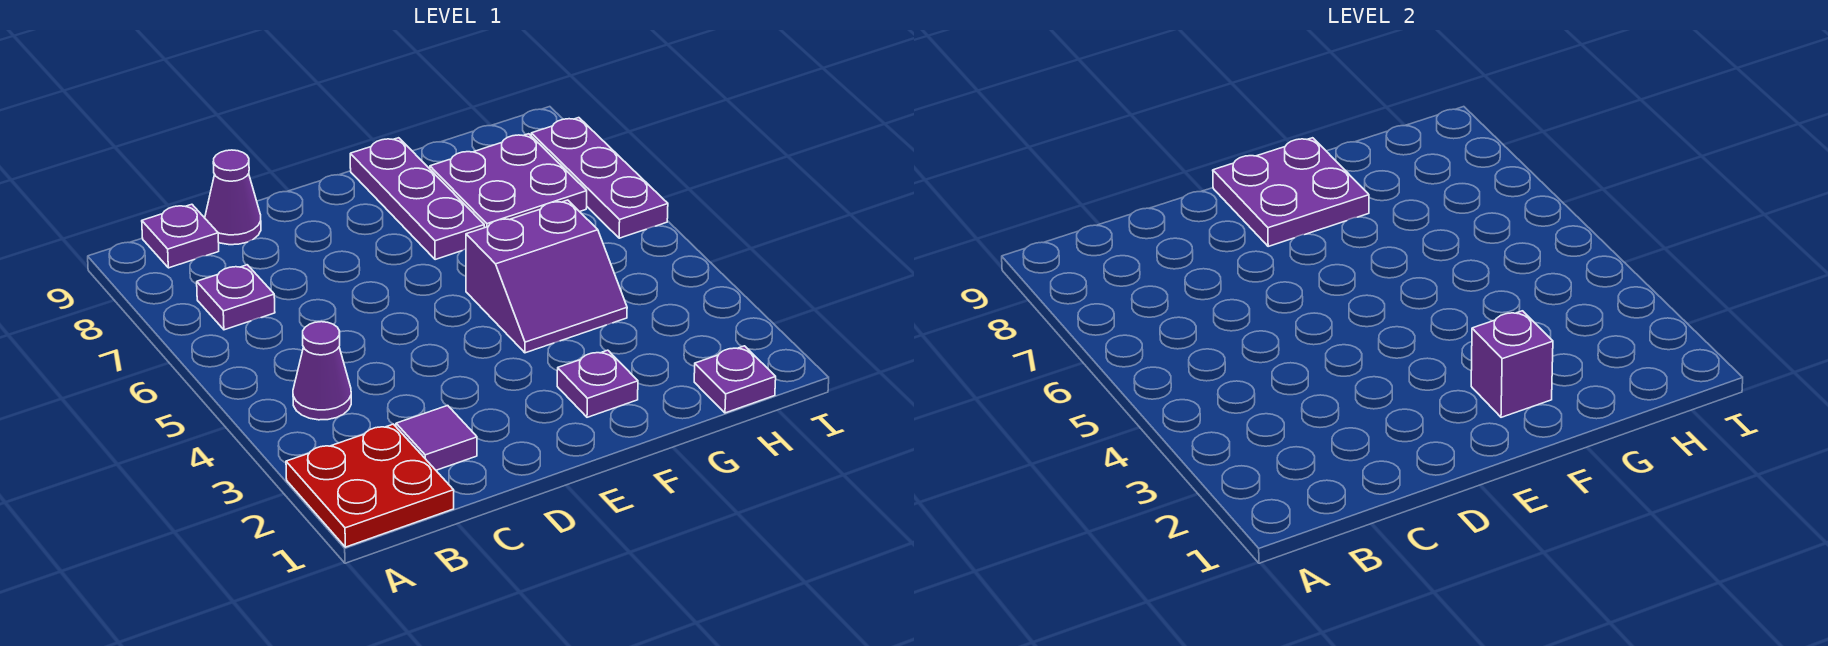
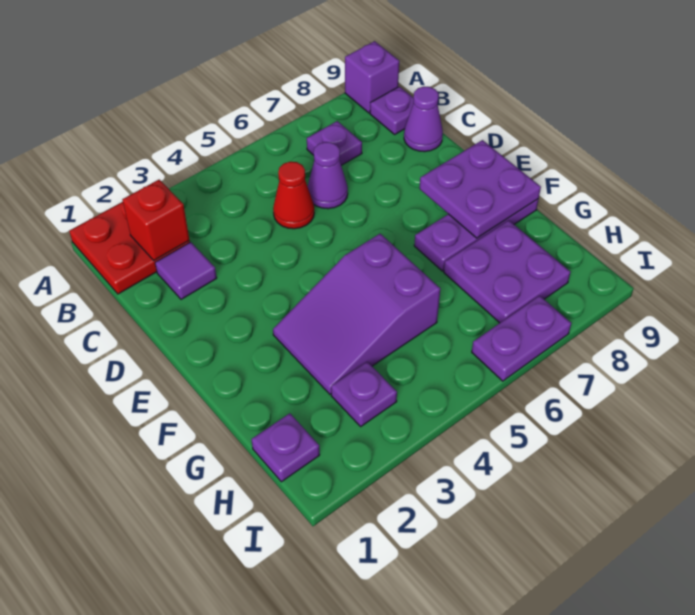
none -> red 1x1 brick [122,180,189,260]
purple 1x1 cone [293,322,351,420] -> purple 1x1 cone moved to [308,142,348,209]
none -> red 1x1 cone [273,162,314,229]
purple 1x1 plate [557,350,638,417] -> purple 1x1 plate moved to [331,362,397,426]
purple 1x1 brick [1471,311,1553,417] -> purple 1x1 brick moved to [345,41,399,113]
purple 2x2 slope [466,200,627,353] -> purple 2x3 slope [273,234,440,394]
purple 1x3 plate [531,118,668,238] -> purple 1x2 plate [472,296,571,381]

